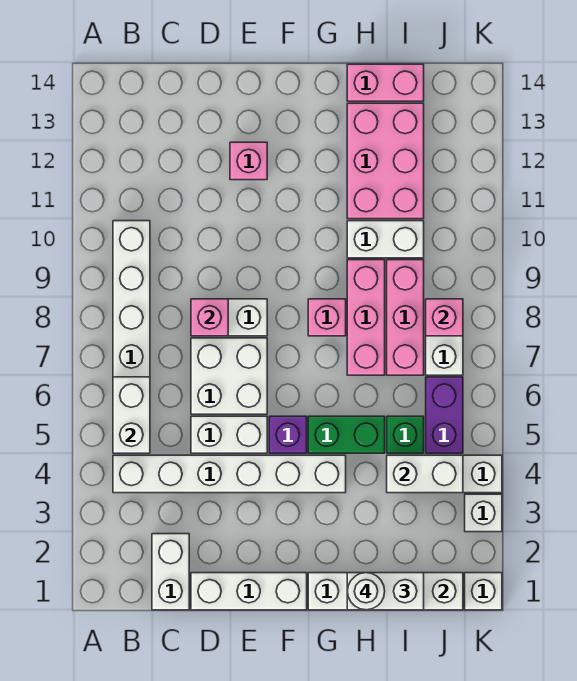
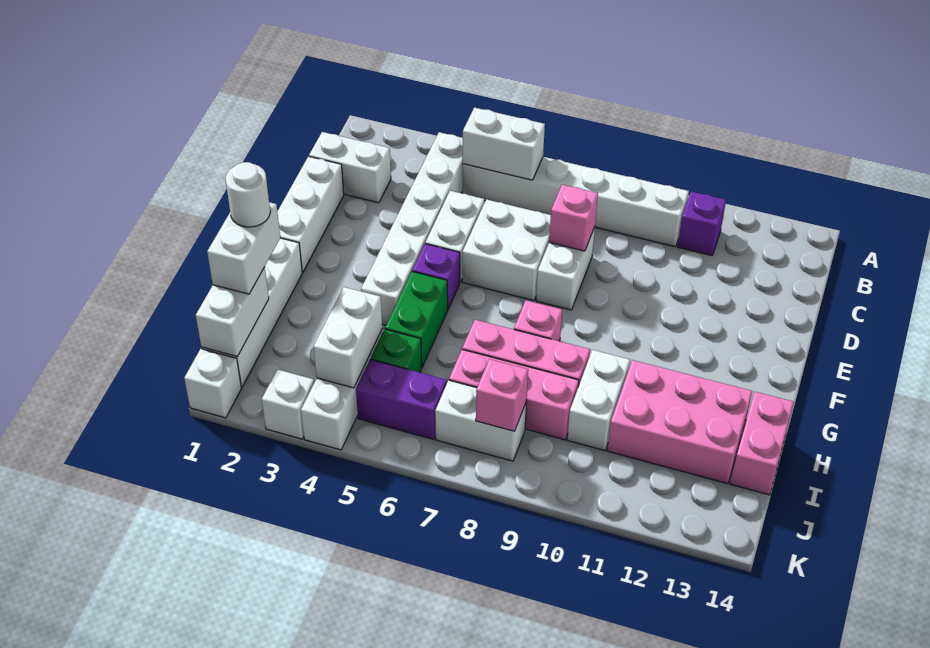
none -> purple 1x1 brick [678,192,726,256]
pink 1x1 brick [230,142,267,180] -> none

